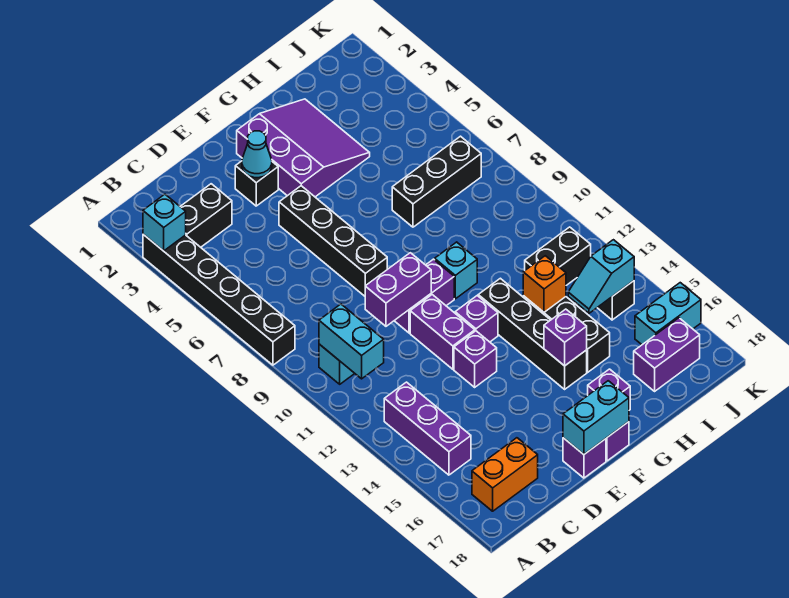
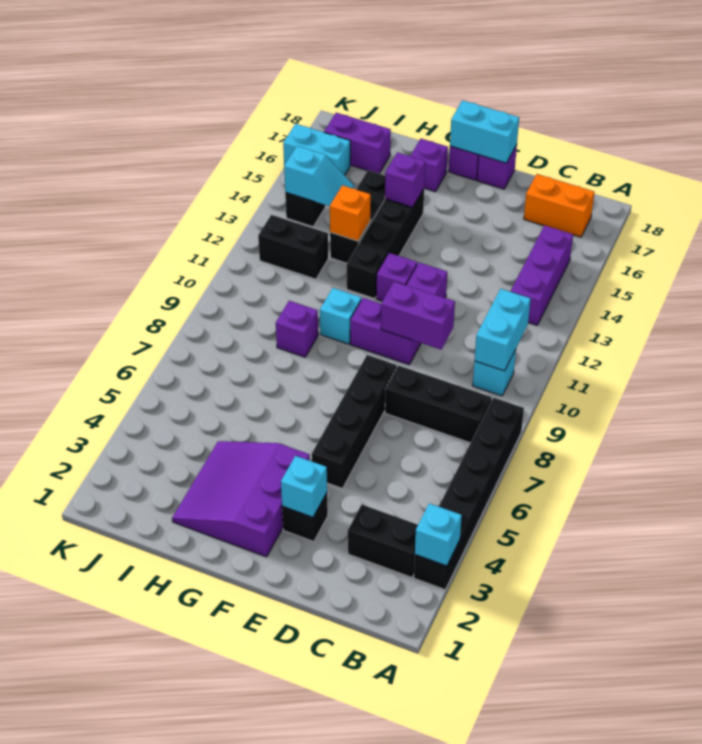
cyan 1x1 cone [242,131,272,178] -> cyan 1x1 brick [281,456,327,517]
purple 1x1 brick [454,331,497,387] -> purple 1x1 brick moved to [276,301,318,357]
black 1x3 brick [392,136,481,227] -> black 1x3 brick moved to [385,365,492,443]

